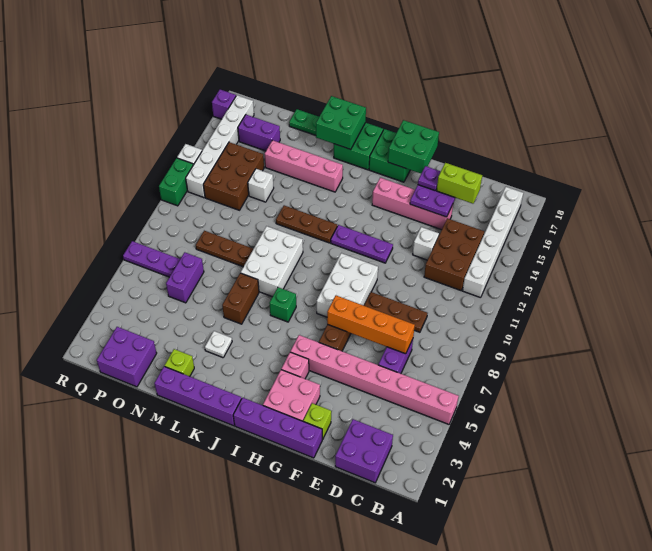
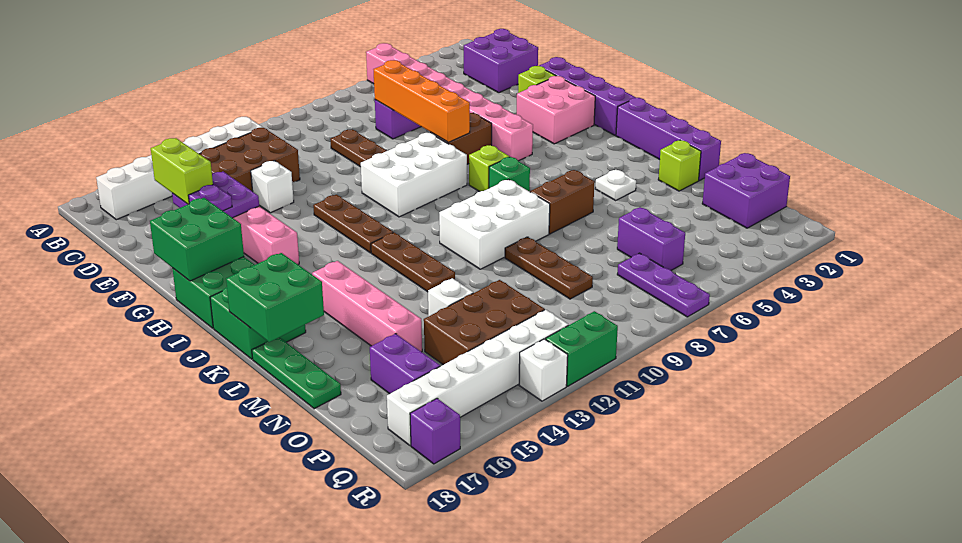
purple 1x3 plate [331,225,393,263] -> brown 1x3 plate [313,195,393,253]
pink 1x1 brick [281,352,309,379] -> none
none -> lime 1x1 brick [469,145,509,192]
purple 1x2 brick [166,252,204,303] -> purple 1x2 brick turned to [617,207,685,270]

